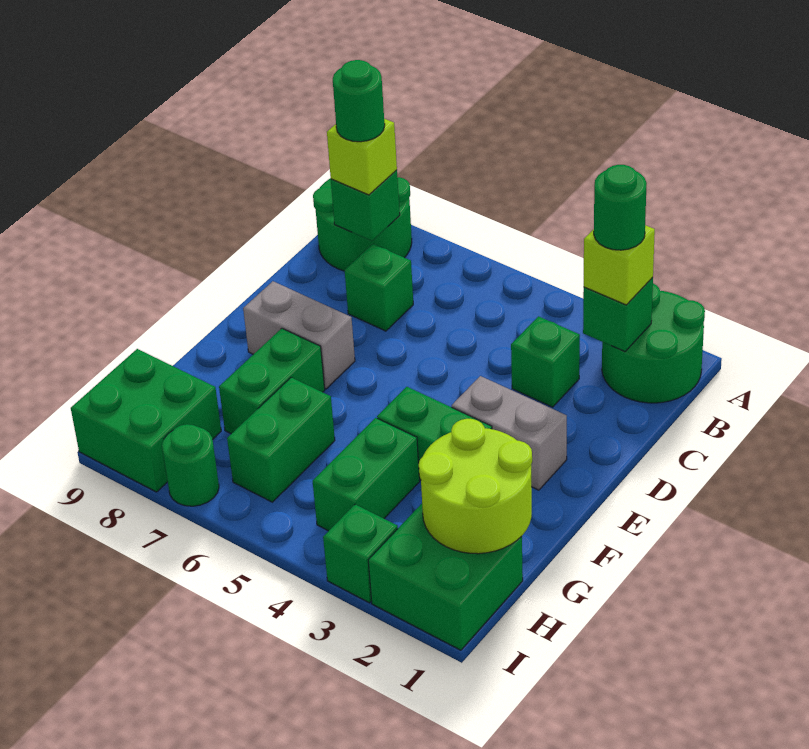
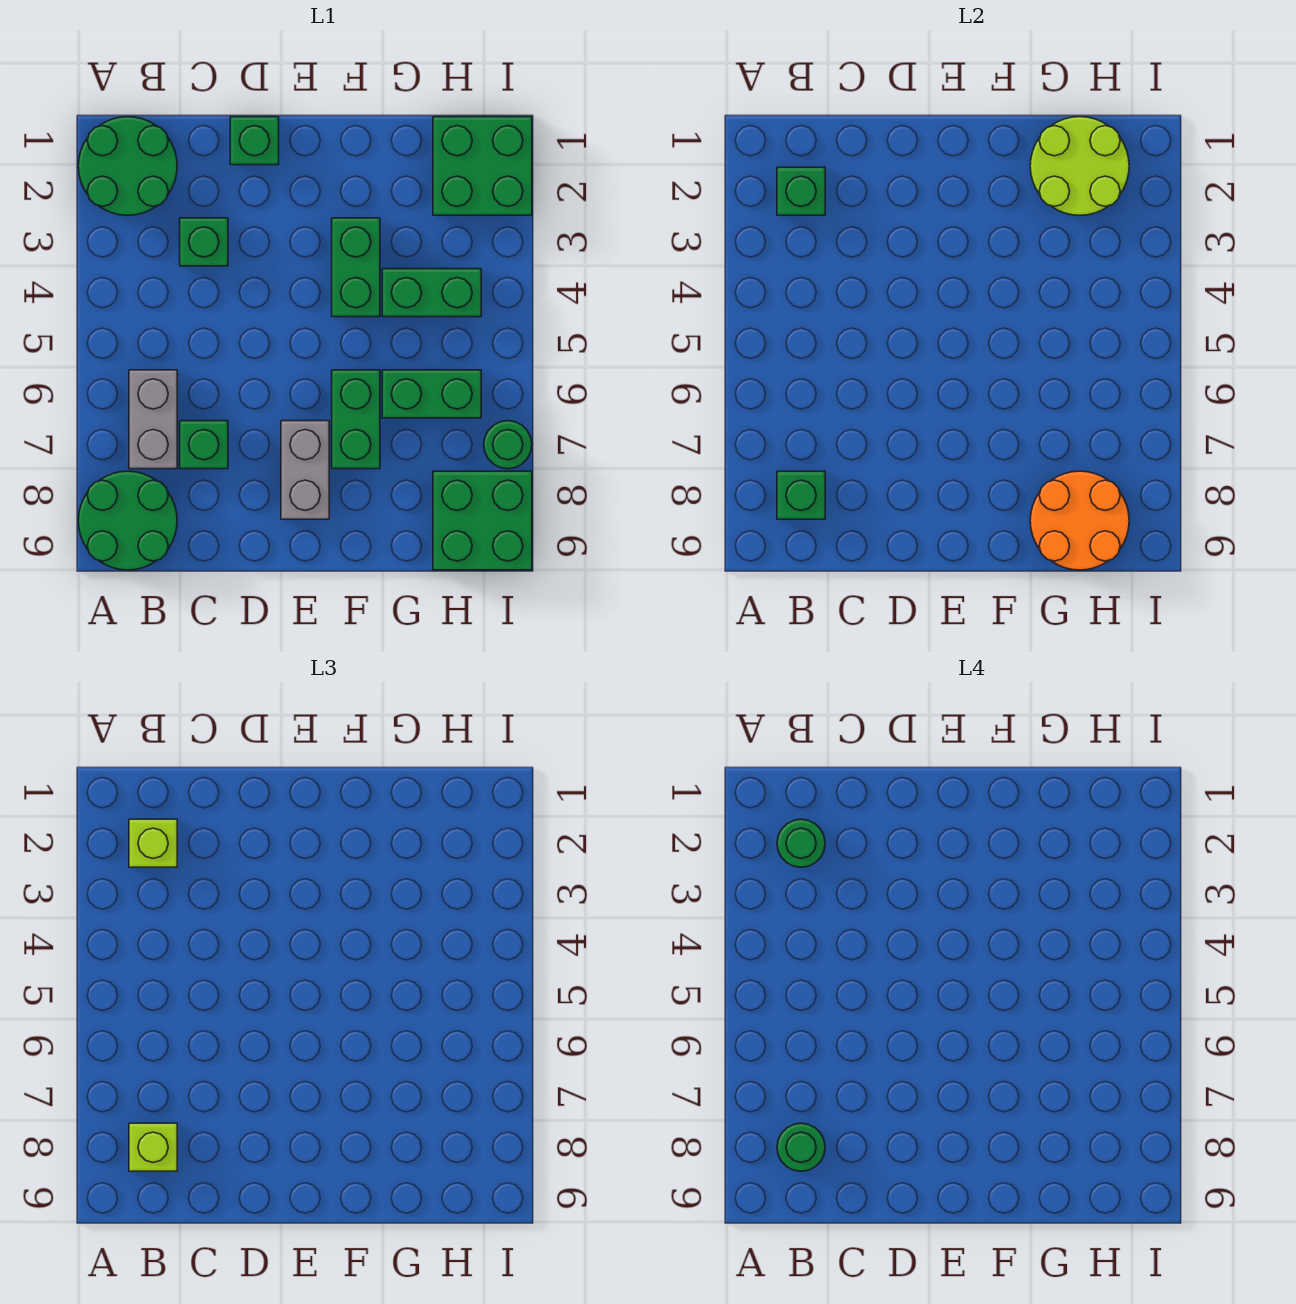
grey 1x2 brick [452,376,567,490] -> grey 1x2 brick moved to [129,370,177,469]
green 1x2 brick [219,328,325,434] -> green 1x2 brick turned to [332,370,380,469]
none -> orange 2x2 round brick [1030,471,1129,570]
green 1x1 brick [323,504,398,603] -> green 1x1 brick moved to [230,117,279,165]

